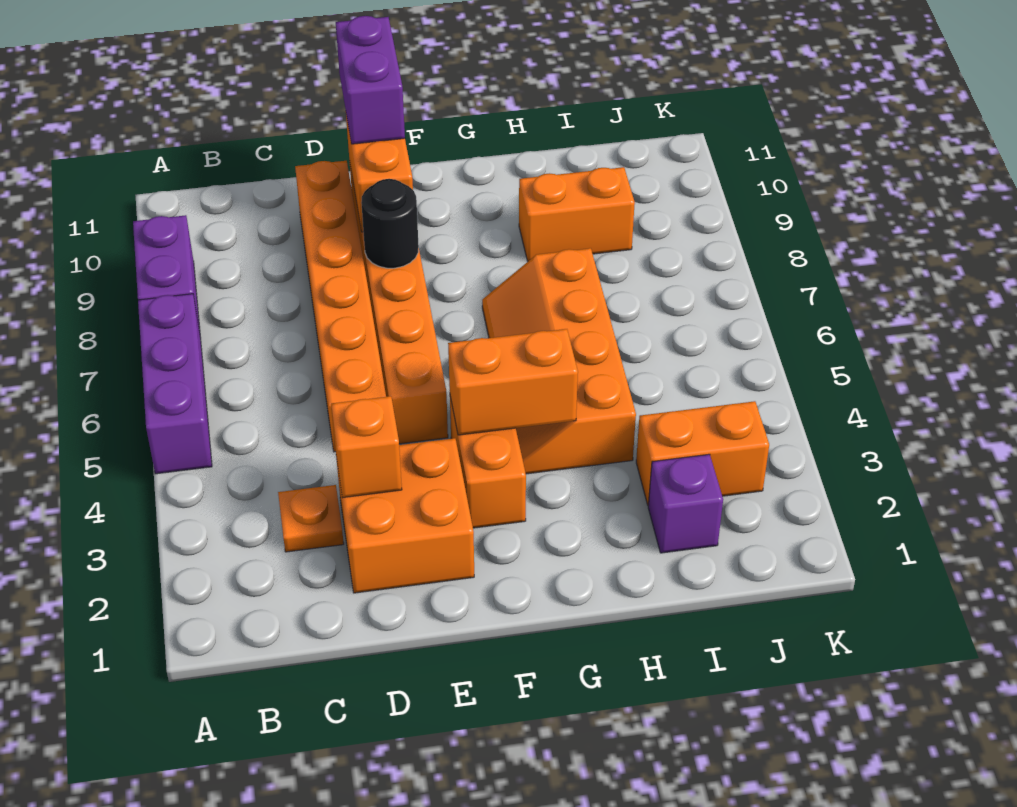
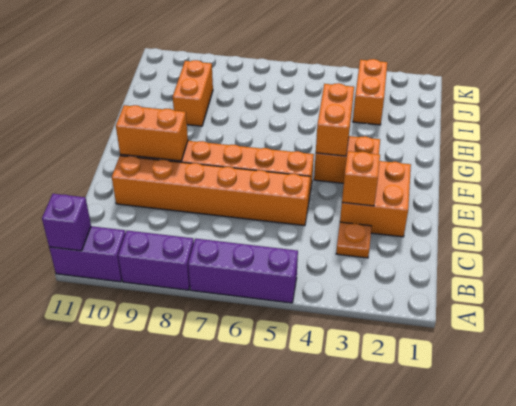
black 1x1 round brick [361,179,419,268] -> none
purple 1x2 brick [336,16,405,144] -> purple 1x2 brick moved to [49,226,126,282]
orange 2x4 slope [482,248,636,474] -> none
purple 1x1 brick [648,454,723,553] -> purple 1x1 brick moved to [42,194,91,251]

